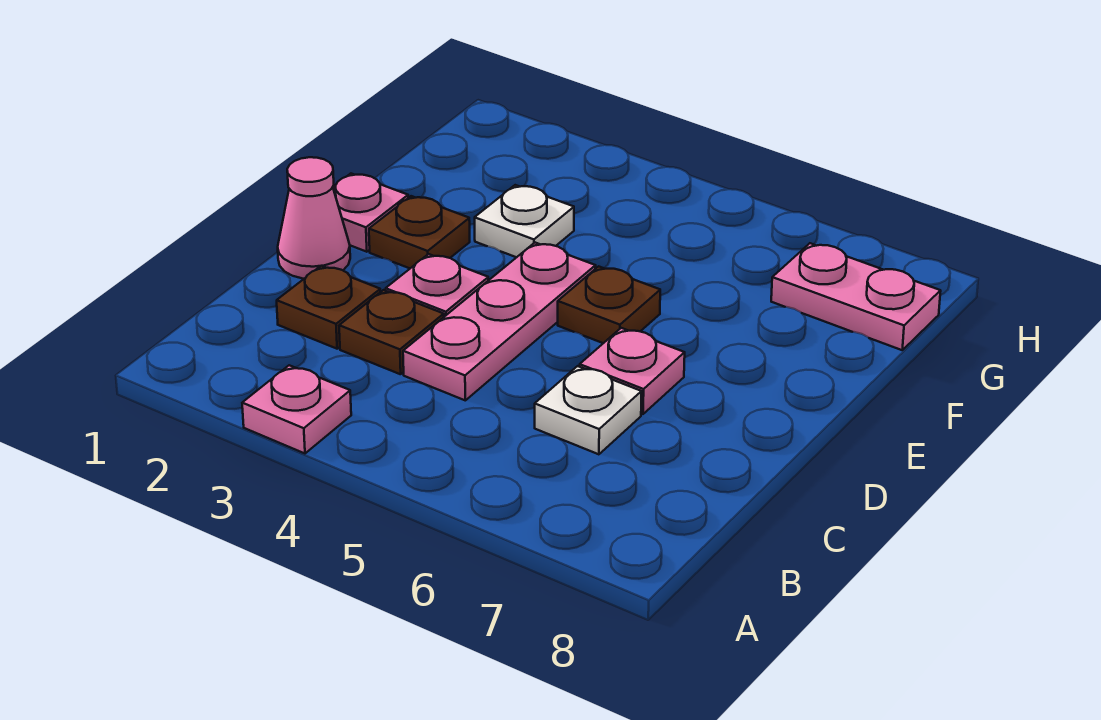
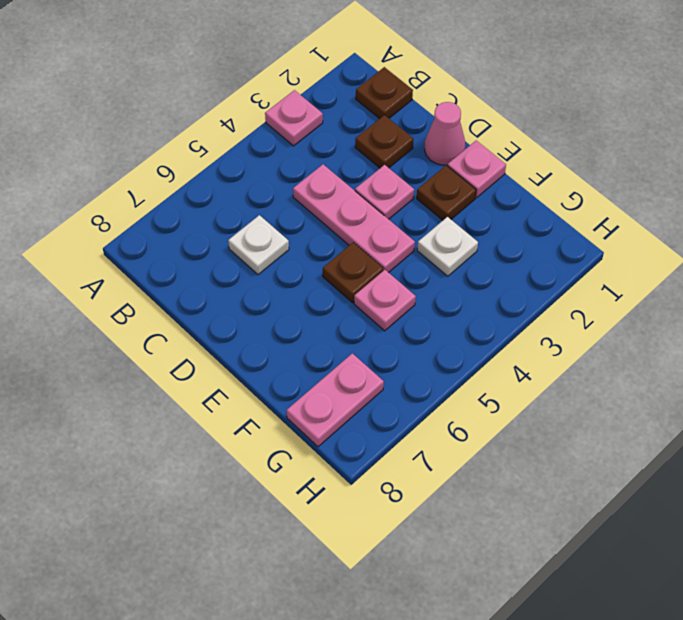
brown 1x1 plate [339,290,444,374] -> brown 1x1 plate moved to [356,67,413,119]
pink 1x1 plate [580,328,685,414] -> pink 1x1 plate moved to [354,270,416,331]

